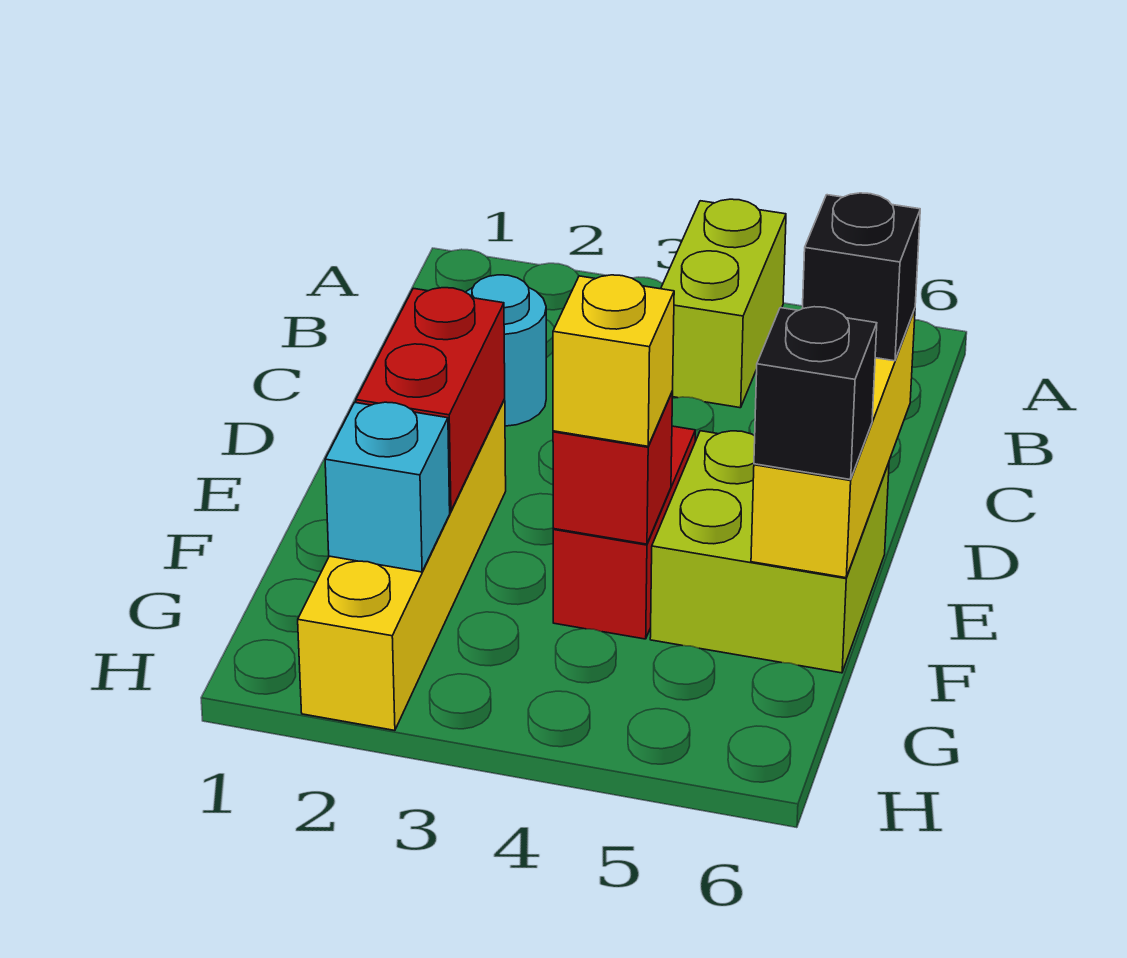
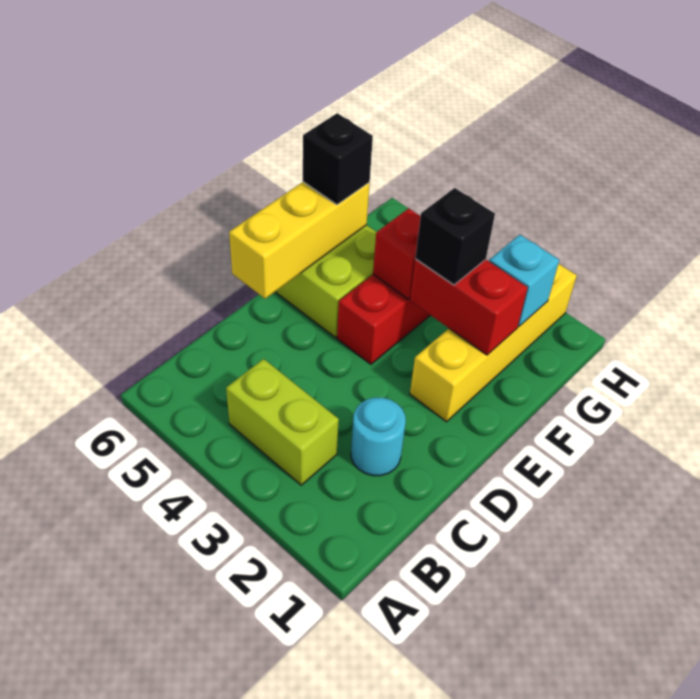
lime 1x2 brick [661,199,786,408] -> lime 1x2 brick turned to [226,359,339,485]
black 1x1 brick [802,193,920,361] -> black 1x1 brick moved to [415,188,495,285]
red 1x2 brick [356,288,505,511] -> red 1x2 brick turned to [410,259,528,355]
yellow 1x1 brick [553,275,674,446] -> none

